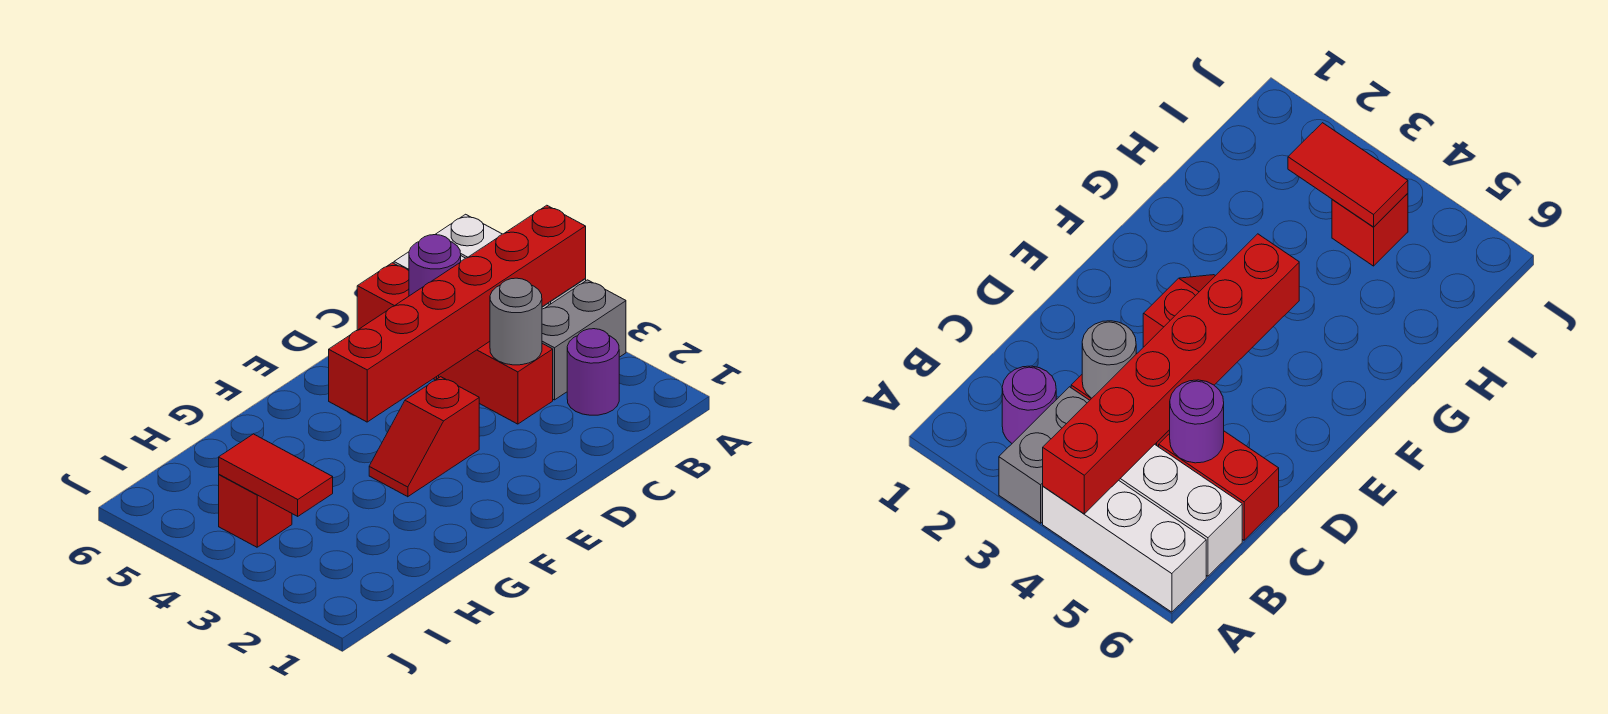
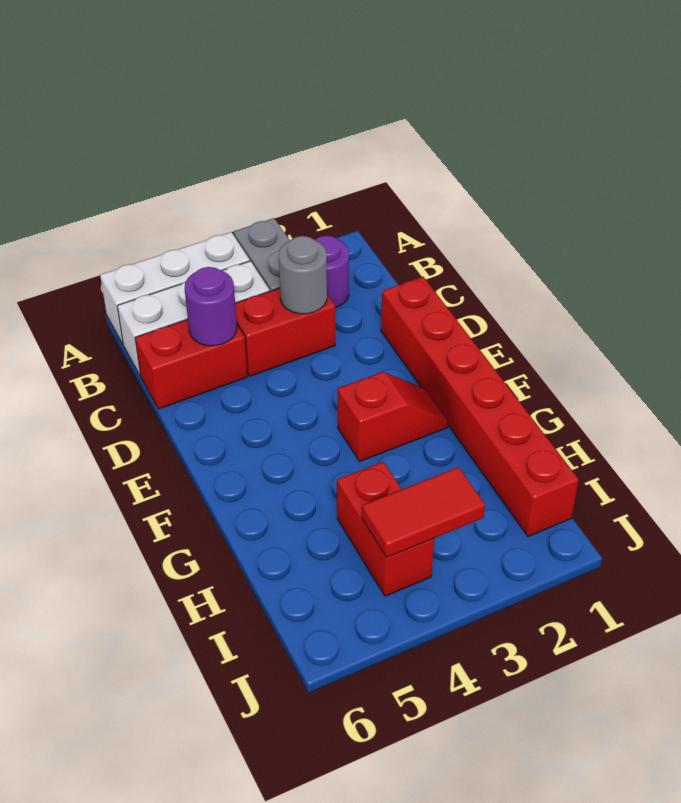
red 1x6 brick [329,205,586,422] -> red 1x6 brick moved to [381,277,579,537]
red 1x2 slope [369,377,479,497] -> red 1x2 slope turned to [338,372,448,461]
red 1x1 brick [219,475,292,547] -> red 1x2 brick [337,462,434,596]

